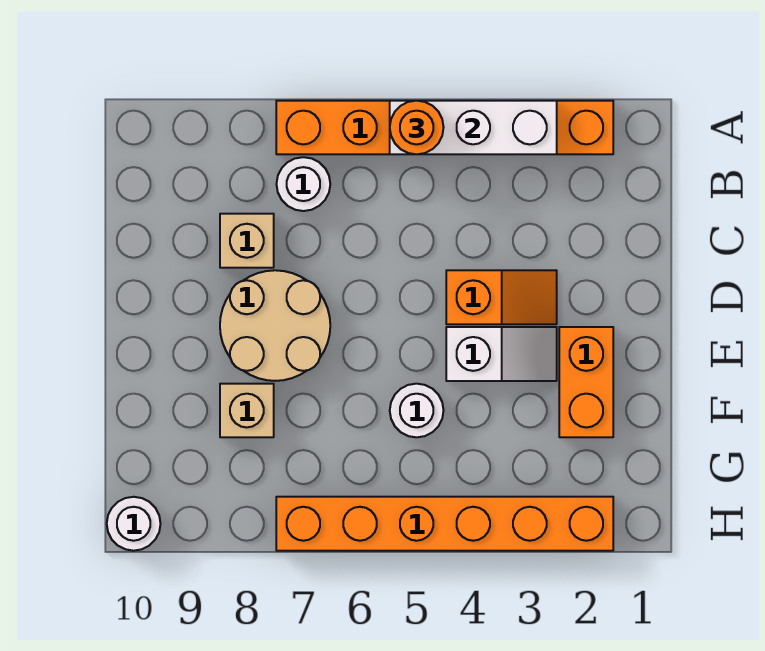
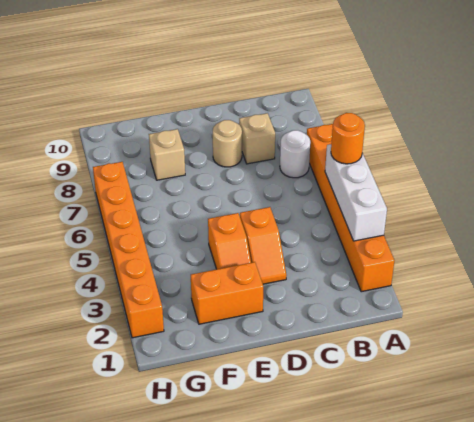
tan 2x2 round brick [220,270,330,381] -> tan 1x1 round brick [213,120,242,167]
white 1x2 slope [446,327,557,381] -> orange 1x2 slope [208,213,251,269]
white 1x1 round brick [390,384,444,437] -> none
white 1x1 round brick [107,497,161,551] -> none

